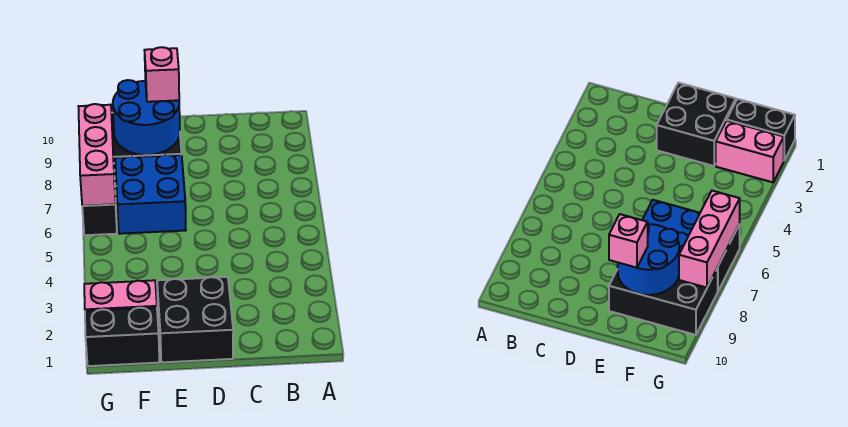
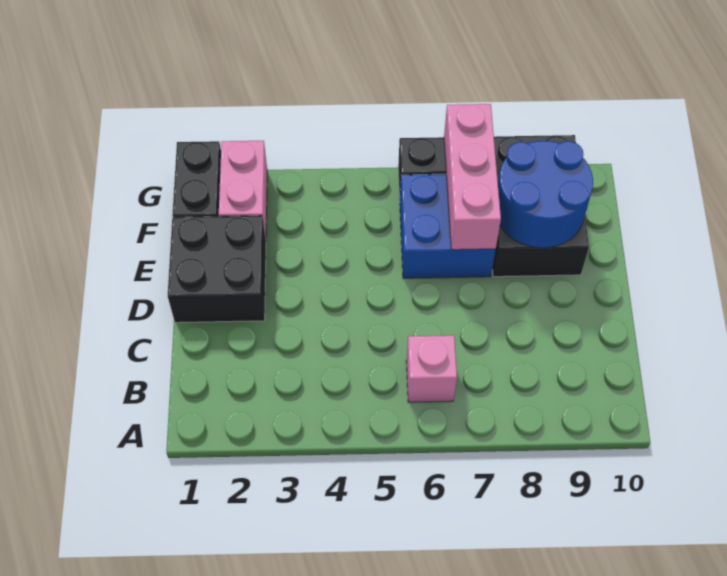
pink 1x1 brick [144,47,179,102] -> pink 1x1 brick moved to [406,335,457,402]
pink 1x3 brick [78,104,116,206] -> pink 1x3 brick turned to [444,104,501,250]

